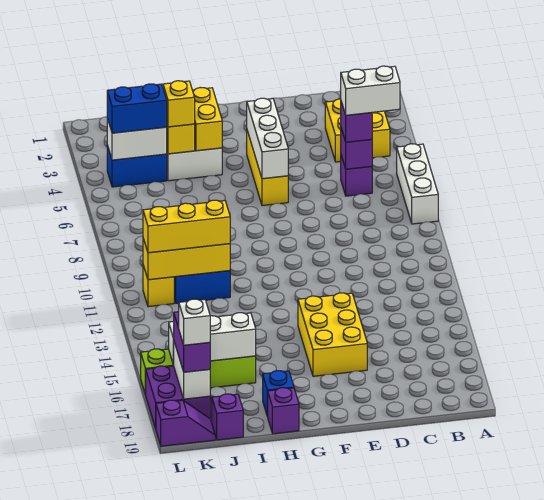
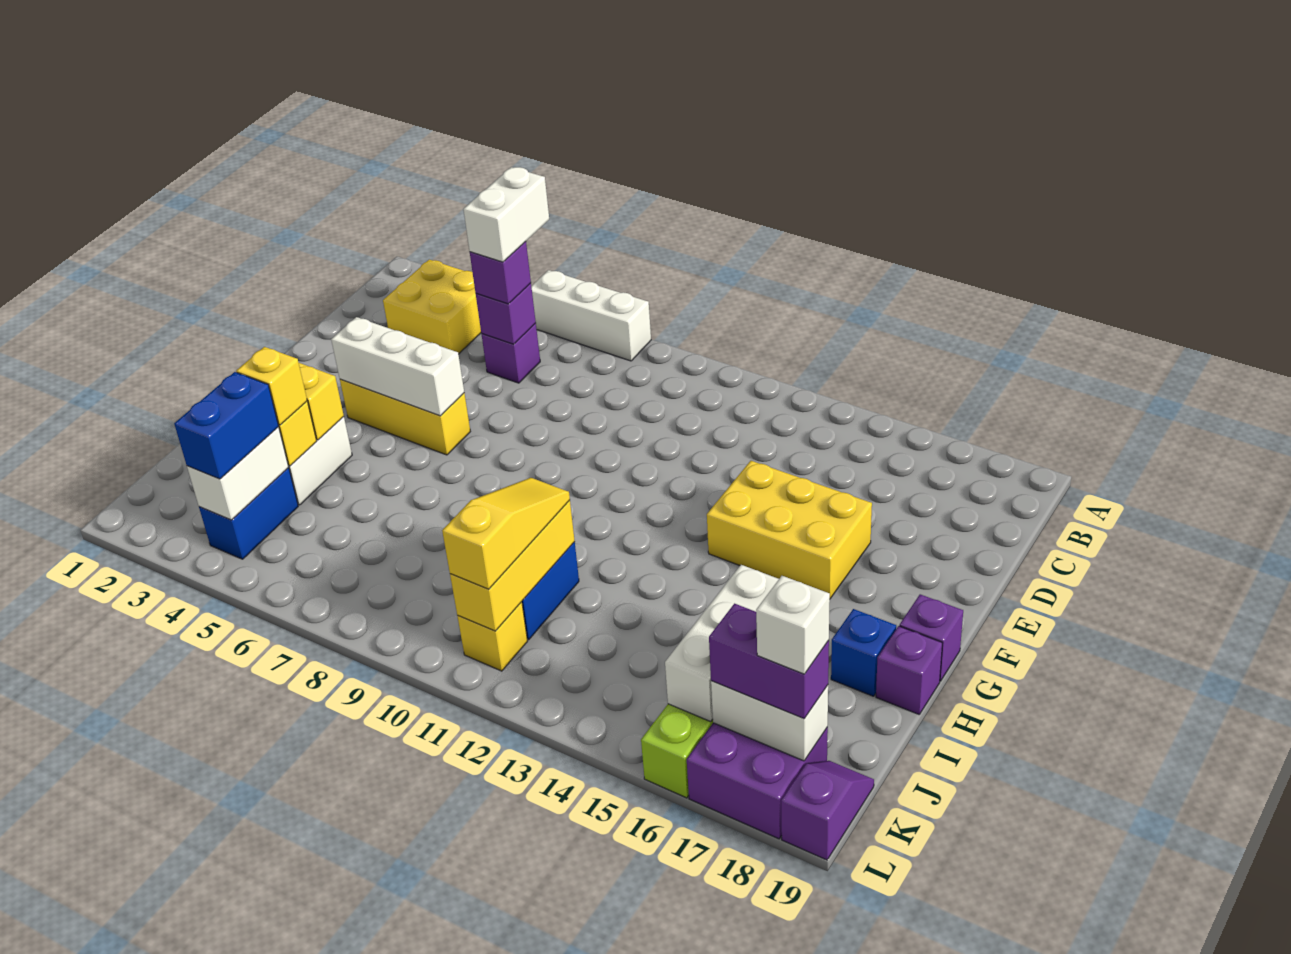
yellow 1x3 brick [143,200,230,253] -> yellow 1x3 slope [442,478,570,589]
purple 1x1 brick [212,394,243,440] -> purple 1x1 brick moved to [900,594,963,681]

